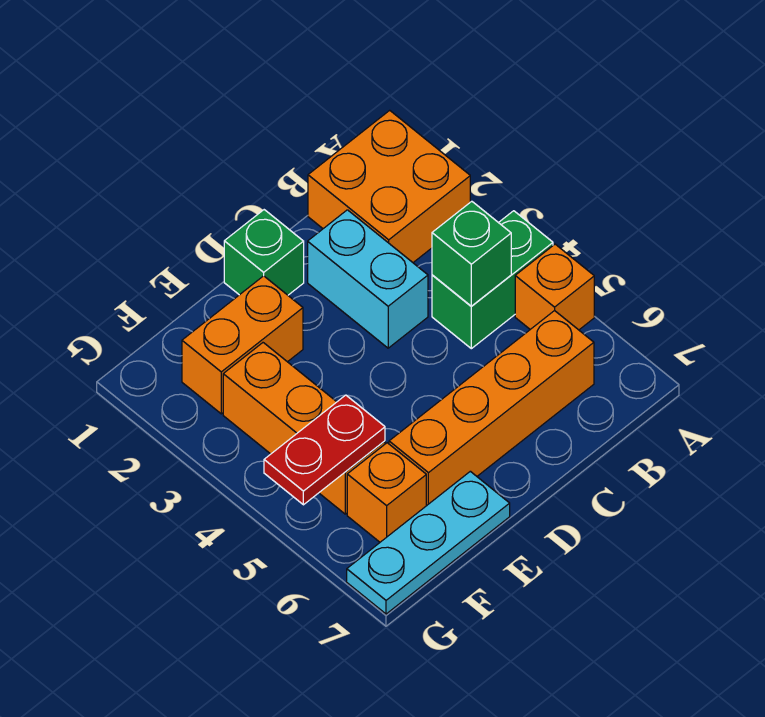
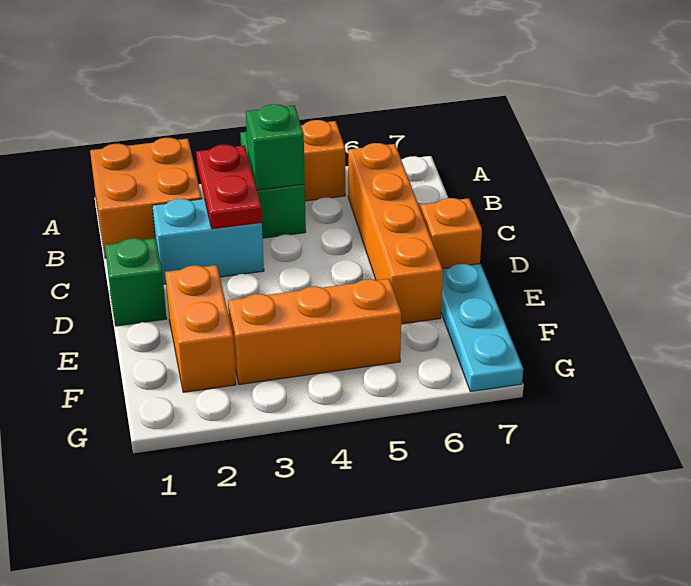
red 1x2 plate [264,395,385,505] -> red 1x2 plate moved to [196,145,262,229]
orange 1x1 brick [347,443,426,542] -> orange 1x1 brick moved to [421,198,482,268]

